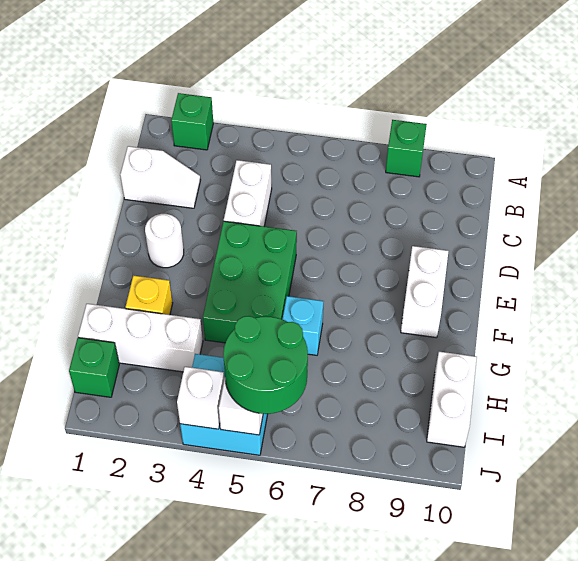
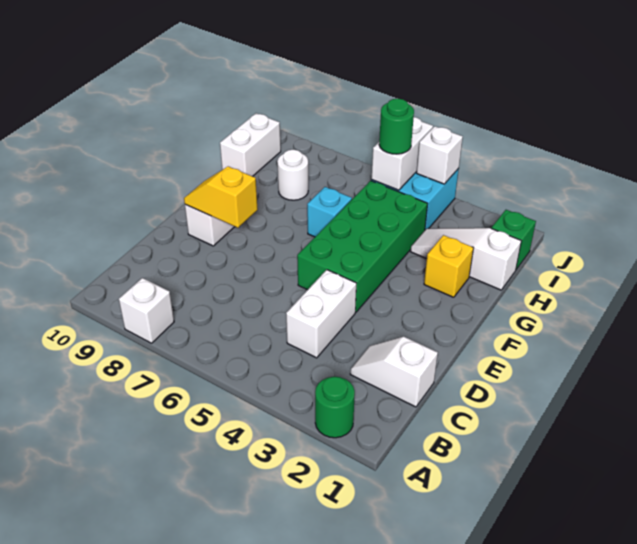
green 1x1 brick [171,93,213,150] -> green 1x1 round brick [315,377,355,438]
green 1x1 brick [386,120,427,177] -> white 1x1 brick [119,278,174,343]
white 1x1 round brick [145,214,184,268] -> white 1x1 round brick moved to [277,150,308,200]
green 2x3 brick [203,221,297,343] -> green 2x4 brick [297,181,427,312]
none -> yellow 1x2 slope [184,166,258,228]
white 1x3 brick [78,304,203,372] -> white 1x3 slope [411,228,521,290]
green 2x2 round brick [223,316,308,414] -> green 1x1 round brick [379,99,414,154]

